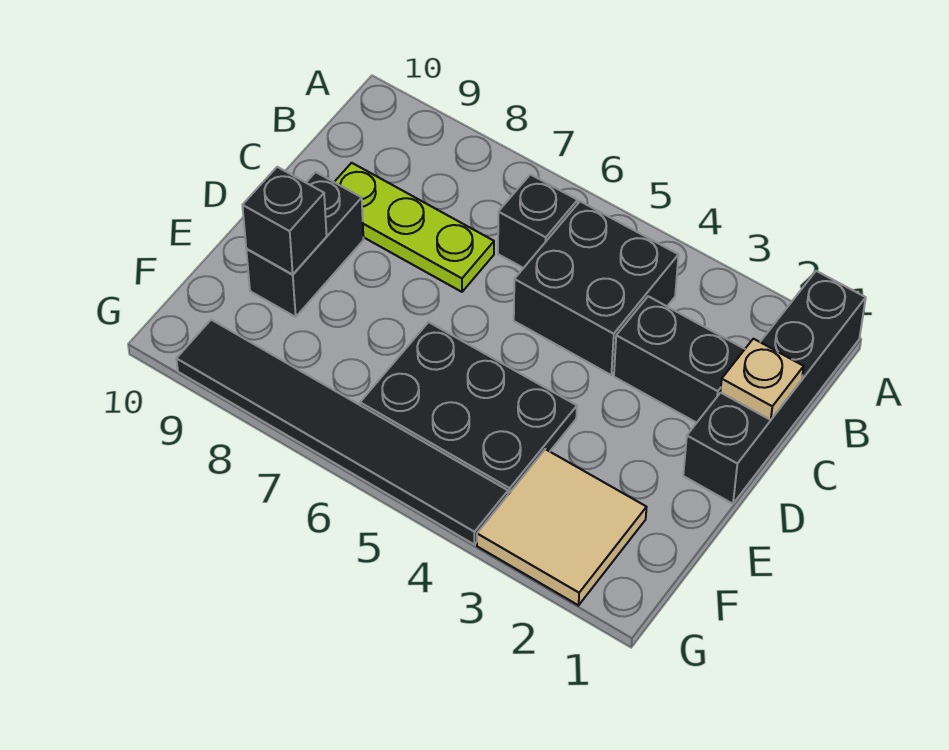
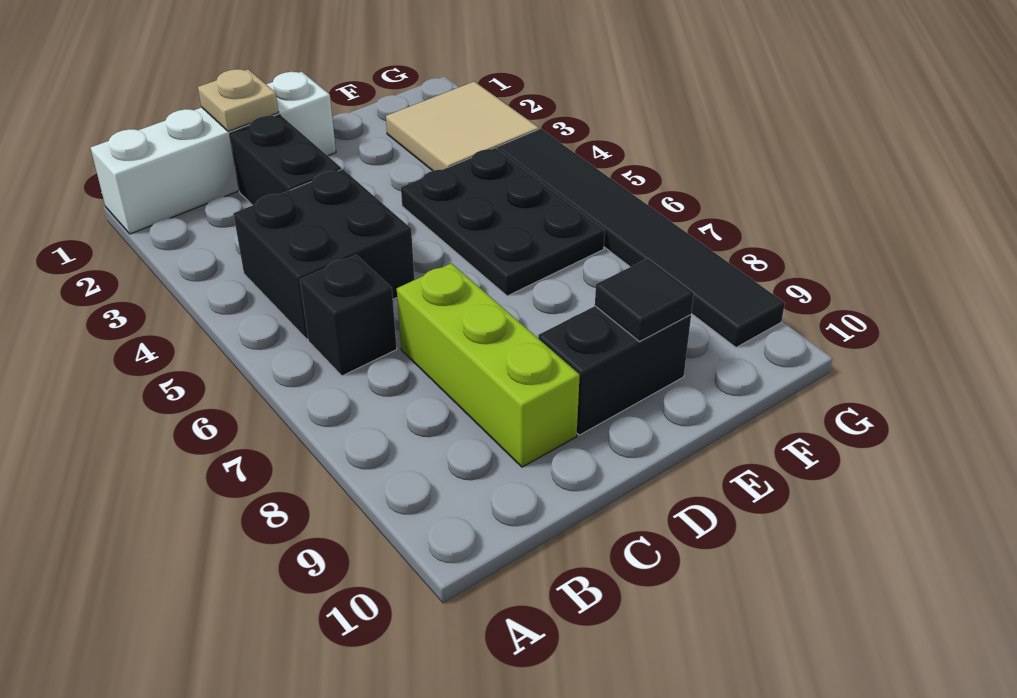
black 1x4 brick [683,271,866,504] -> white 1x4 brick [90,72,336,234]
lime 1x3 plate [335,163,494,292] -> lime 1x3 brick [397,263,580,467]
black 1x1 brick [242,167,327,274] -> black 1x1 tile [595,258,694,342]

